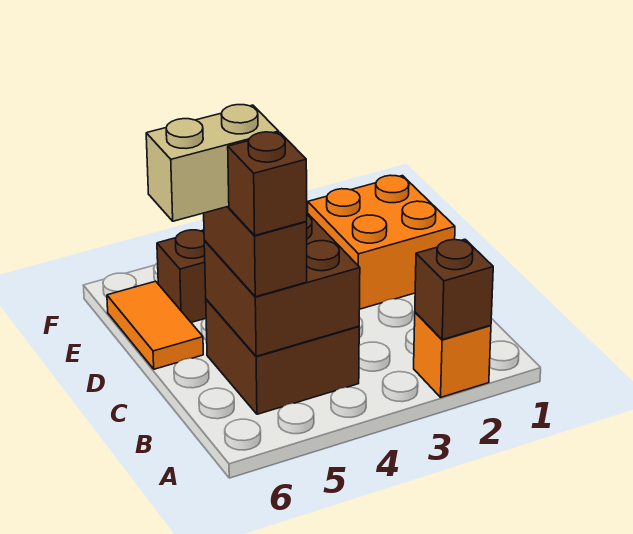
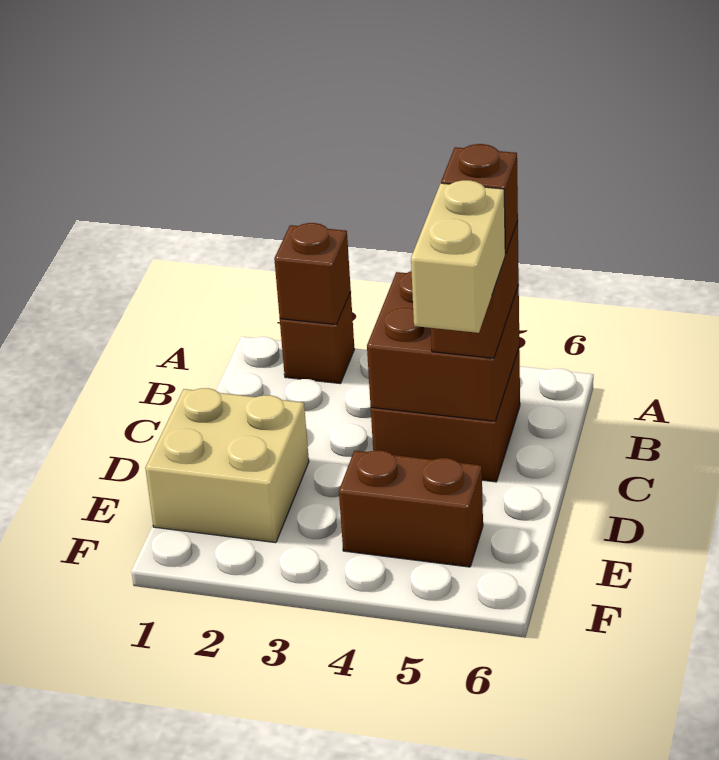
orange 1x1 brick [414,312,491,397] -> brown 1x1 brick [280,292,354,383]
tan 1x2 brick [146,105,279,221] -> tan 1x2 brick turned to [411,180,505,333]
orange 2x2 brick [308,175,455,309] -> tan 2x2 brick [145,388,309,543]
orange 1x2 tile [107,281,203,369] -> none

